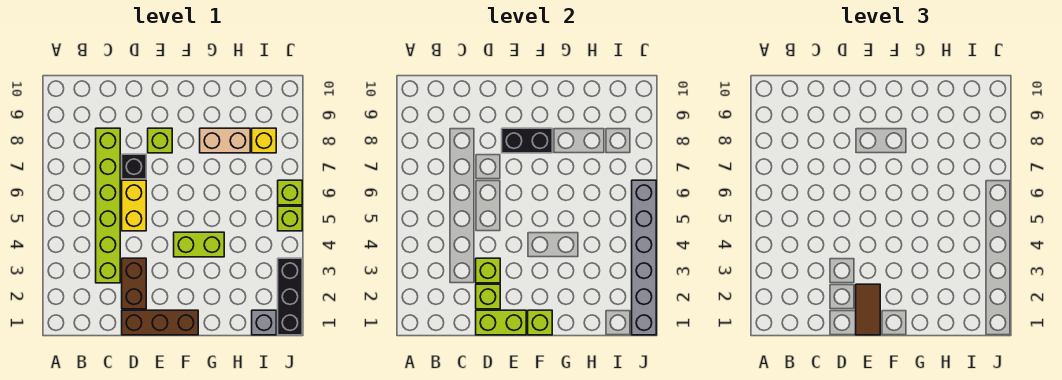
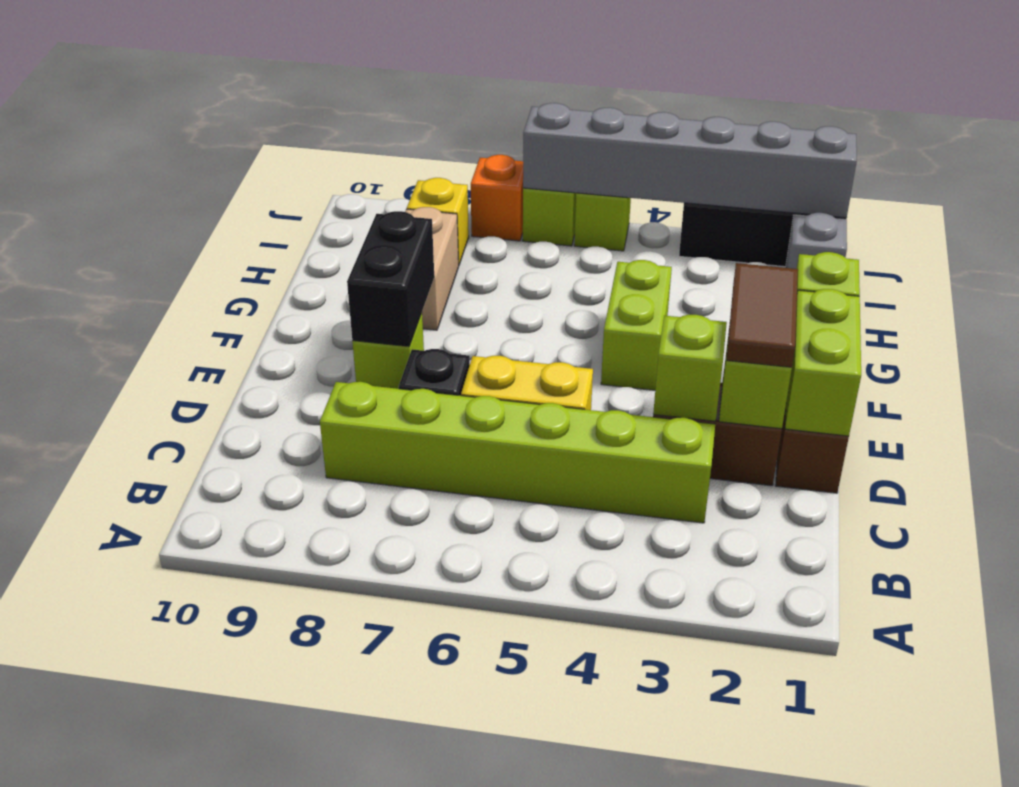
brown 1x2 tile [856,284,880,335] -> brown 1x2 tile turned to [726,263,798,367]
none -> orange 1x1 brick [471,155,523,241]

